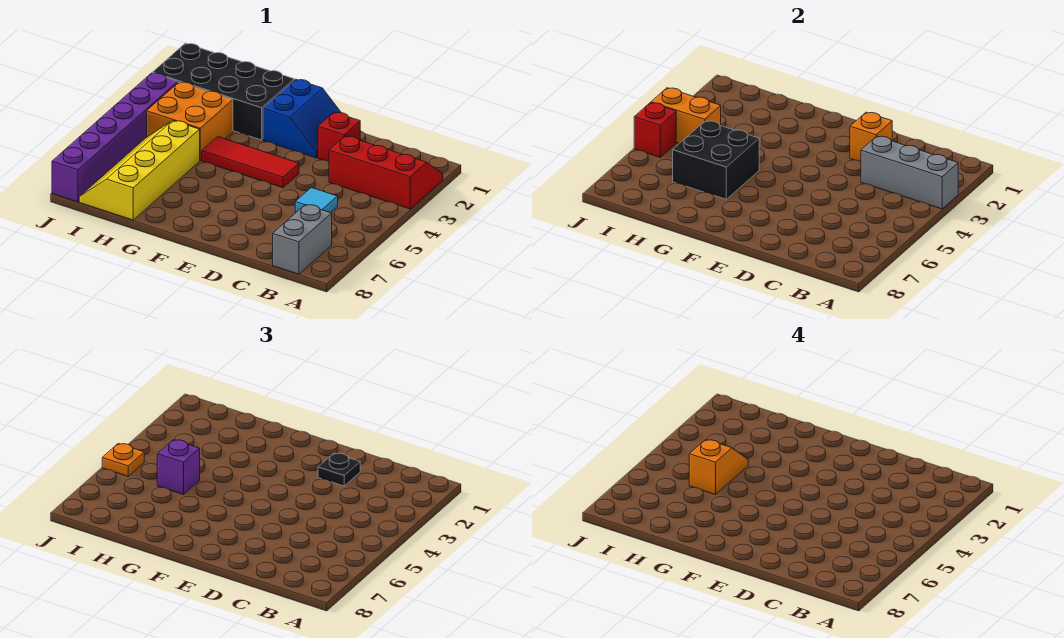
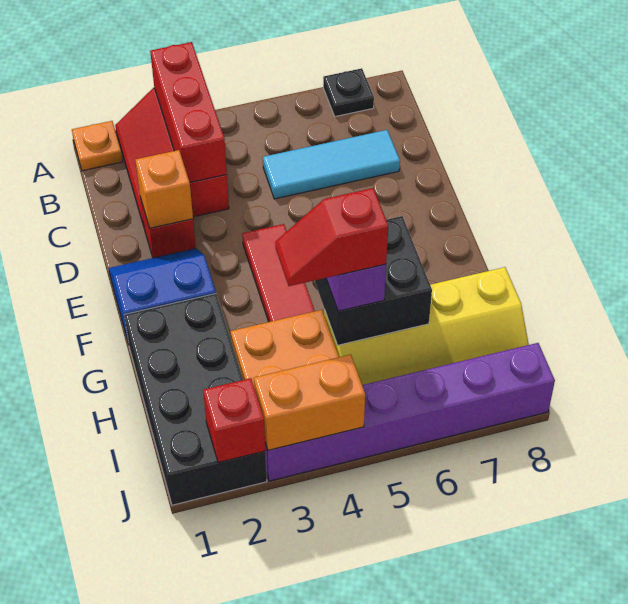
grey 1x3 brick [861,136,958,209] -> red 1x3 brick [150,42,227,182]
grey 1x2 brick [273,205,332,274] -> none
cyan 1x1 tile [295,188,338,213] -> cyan 1x3 tile [263,130,400,199]
black 1x1 plate [318,453,360,486] -> black 1x1 plate moved to [323,68,374,117]
orange 1x2 slope [689,439,748,495] -> red 1x2 slope [275,188,388,286]
orange 1x2 brick [651,88,721,144] -> orange 1x2 brick turned to [254,355,365,450]
red 1x1 brick [634,103,676,157] -> red 1x1 brick moved to [203,378,265,463]
orange 1x1 plate [102,443,144,476] -> orange 1x1 plate moved to [72,121,123,171]

